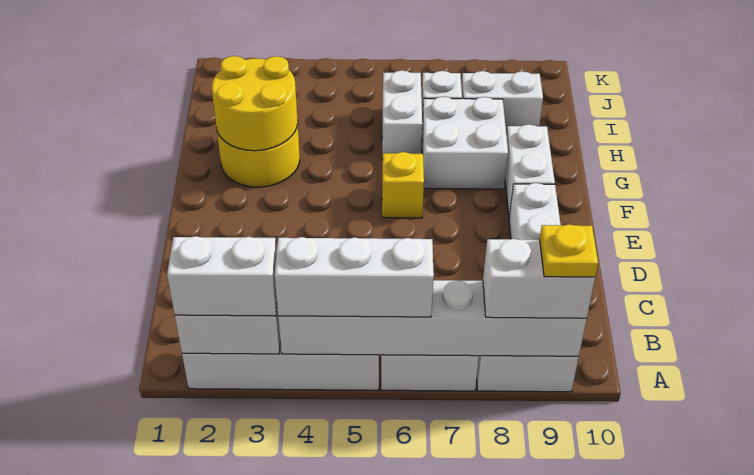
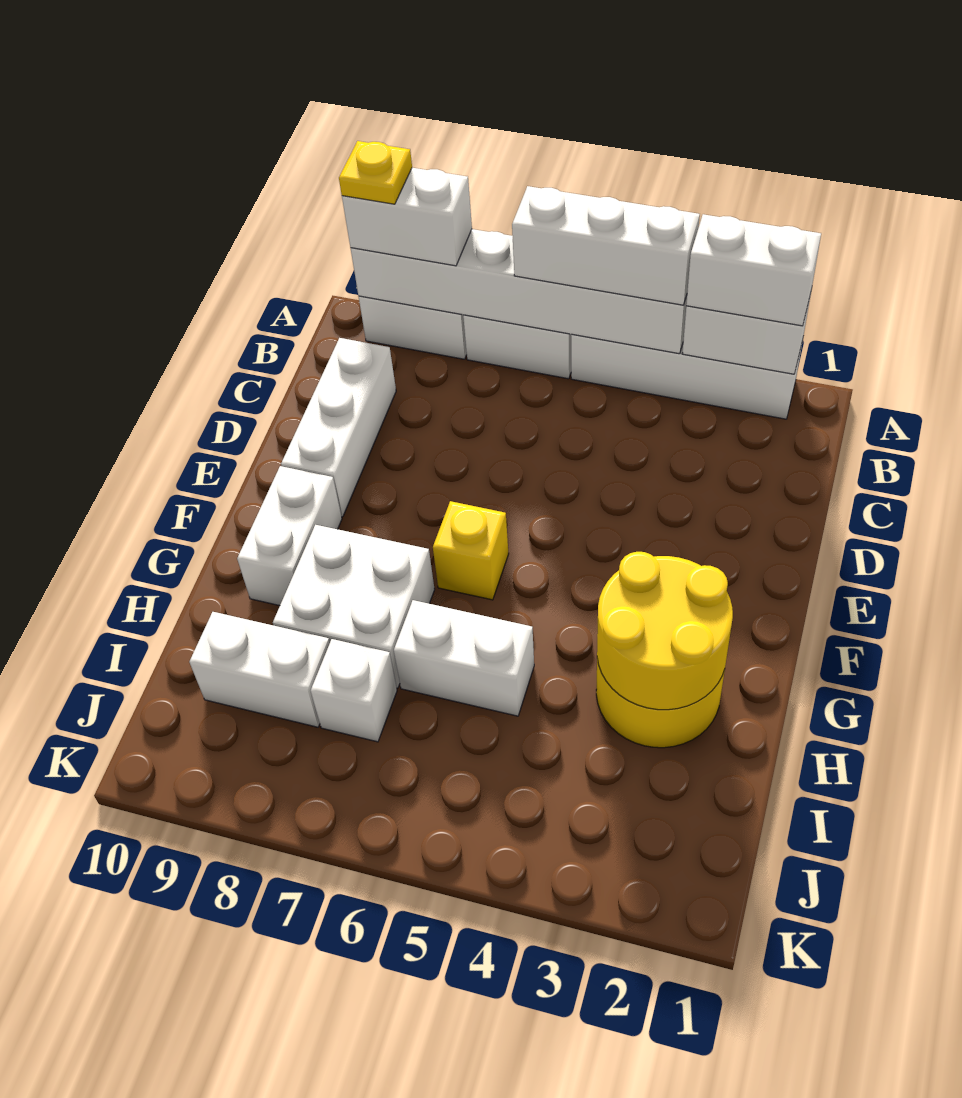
white 1x2 brick [382,70,422,160] -> white 1x2 brick turned to [394,600,534,716]

